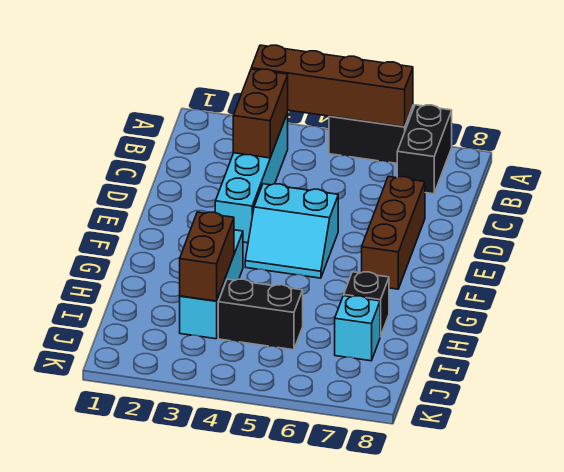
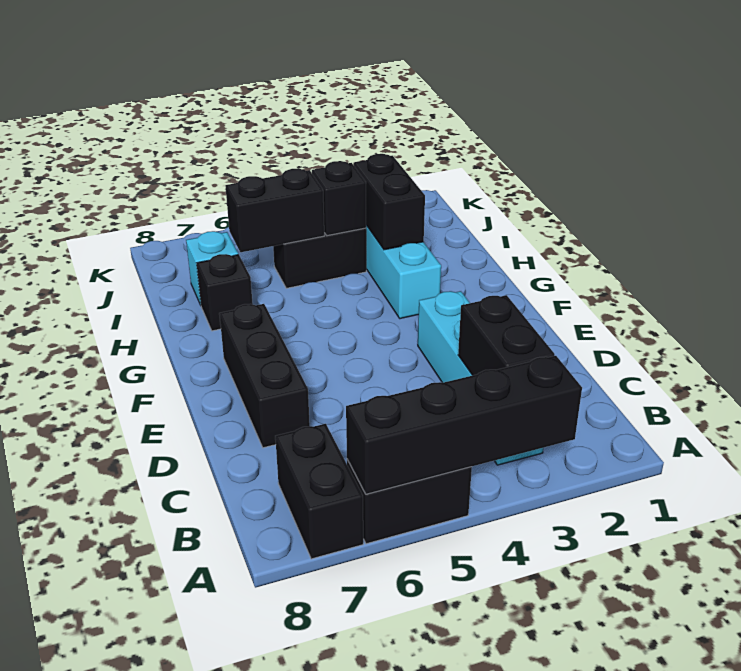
brown 1x4 brick [251,45,413,127] -> black 1x4 brick [346,356,582,494]
brown 1x2 brick [233,69,288,158] -> black 1x2 brick [458,295,555,375]
brown 1x3 brick [362,176,425,289] -> black 1x3 brick [219,304,310,448]
cyan 2x2 slope [245,184,338,278] -> none
brown 1x2 brick [180,212,234,301] -> black 1x2 brick [354,154,425,250]
none -> black 1x1 brick [312,161,366,236]
none -> black 1x2 brick [225,169,324,252]

